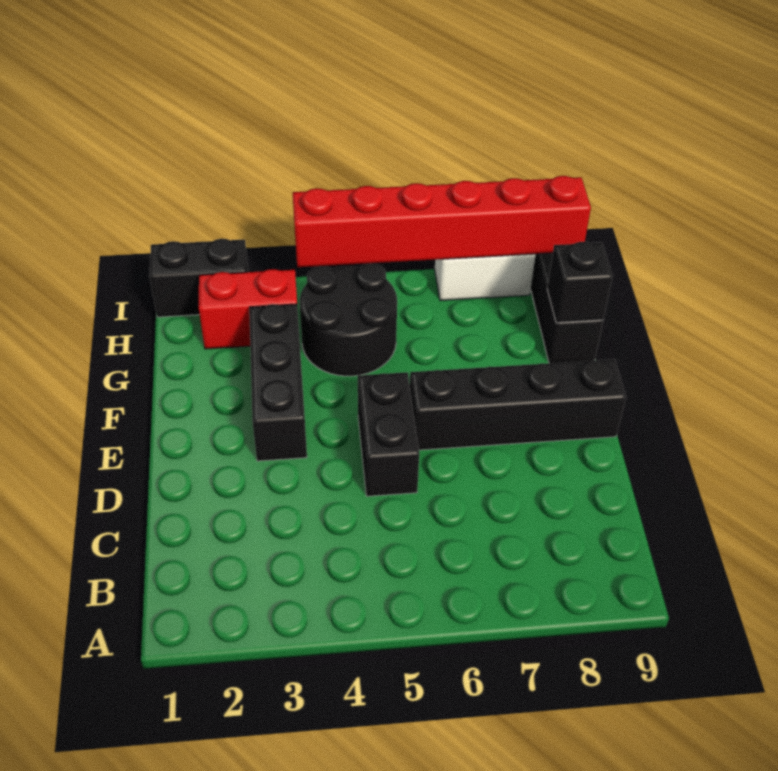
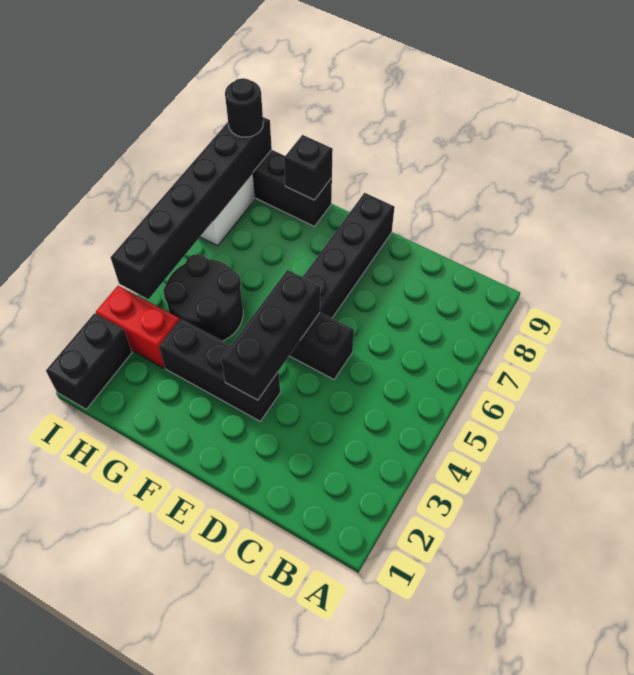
none -> black 1x3 brick [221,270,320,400]
red 1x2 brick [199,269,297,349] -> red 1x2 brick turned to [96,286,180,368]
red 1x6 brick [293,176,591,267] -> black 1x6 brick [111,117,272,299]
none -> black 1x1 round brick [225,78,263,137]

